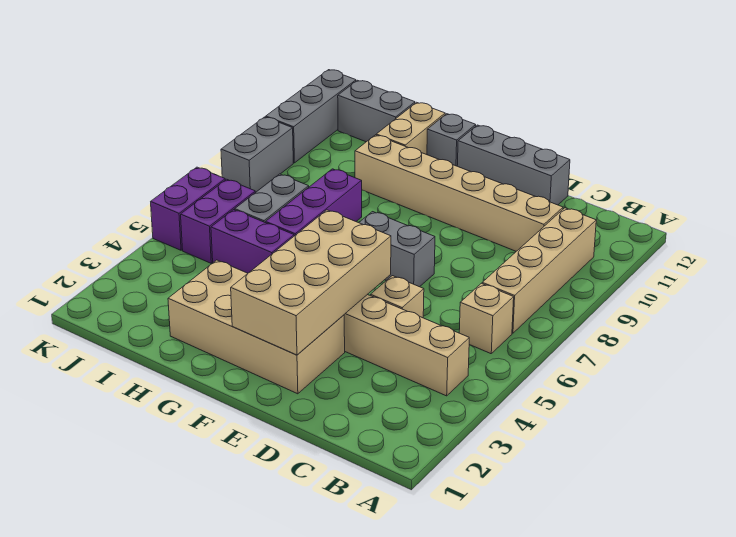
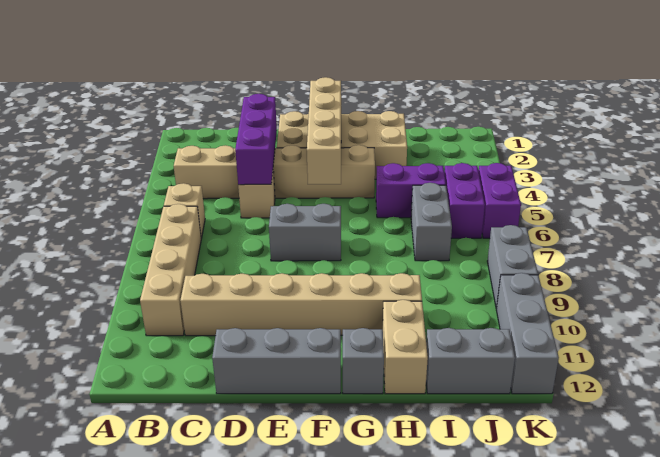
tan 2x4 brick [231,210,391,355] -> tan 1x4 brick [307,77,341,184]
purple 1x3 brick [266,169,362,236] -> purple 1x3 brick moved to [235,94,277,185]

